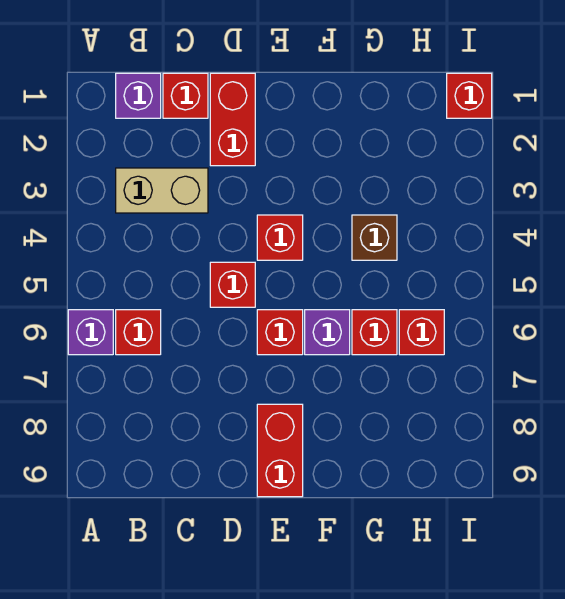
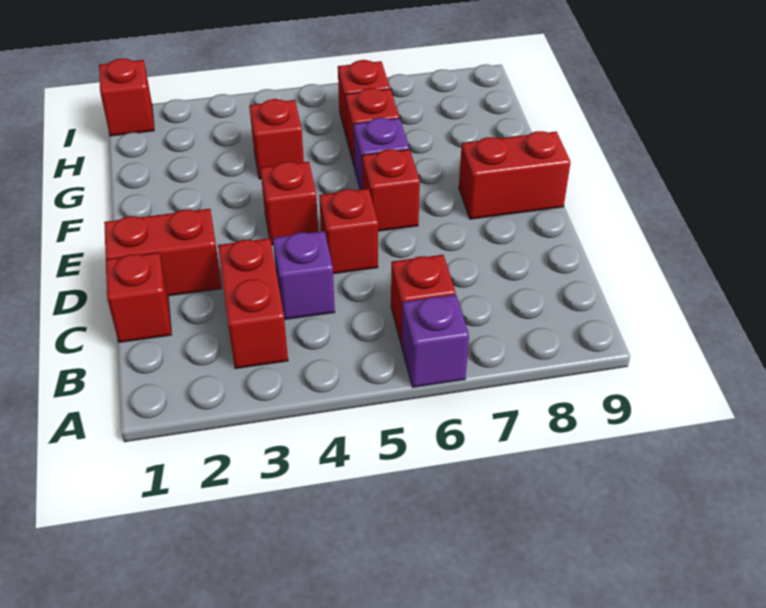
purple 1x1 brick [116,73,161,118] -> purple 1x1 brick moved to [273,231,335,320]
tan 1x2 brick [116,168,208,213] -> red 1x2 brick [218,238,288,369]
brown 1x1 brick [352,215,397,260] -> red 1x1 brick [249,99,304,179]

